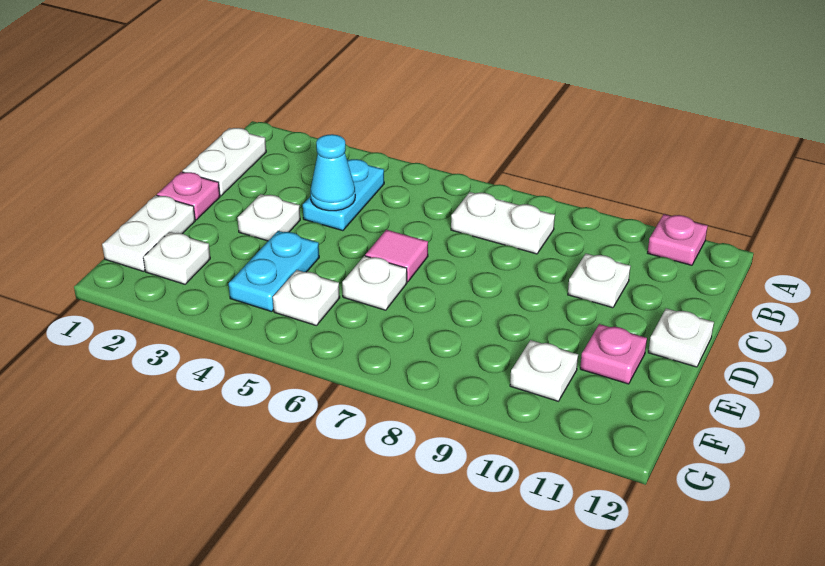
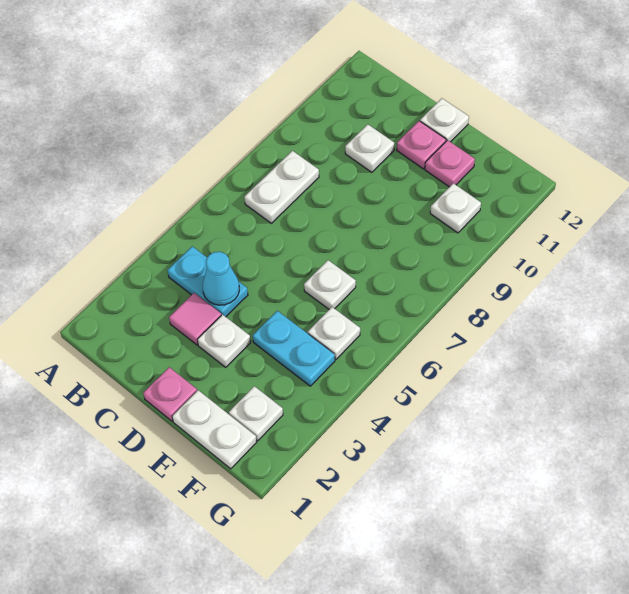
pink 1x1 plate [648,214,708,265] -> pink 1x1 plate moved to [397,121,446,169]
white 1x2 plate [183,128,266,196] -> none
pink 1x1 tile [365,230,428,282] -> pink 1x1 tile moved to [169,293,221,345]

